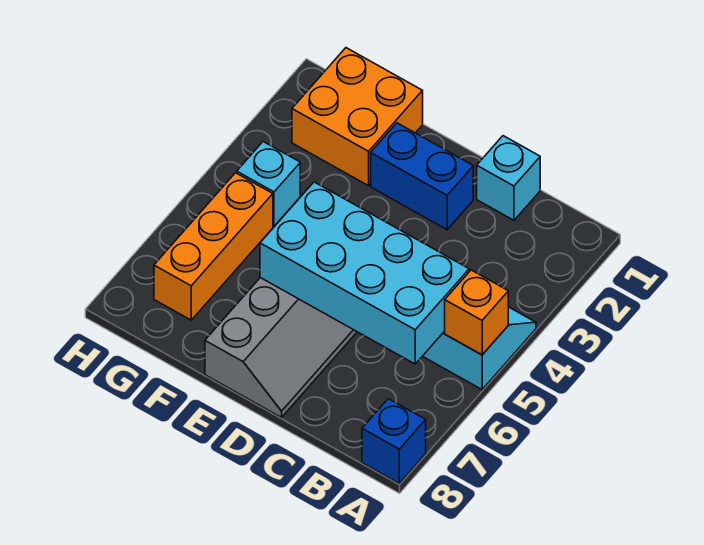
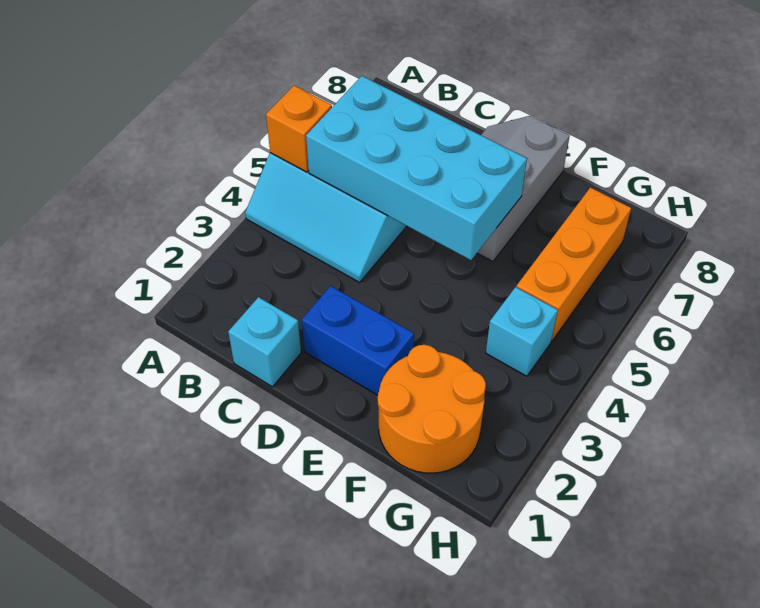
blue 1x1 brick [362,399,426,483] -> none
orange 2x2 brick [292,48,423,186] -> orange 2x2 round brick [378,345,486,473]

